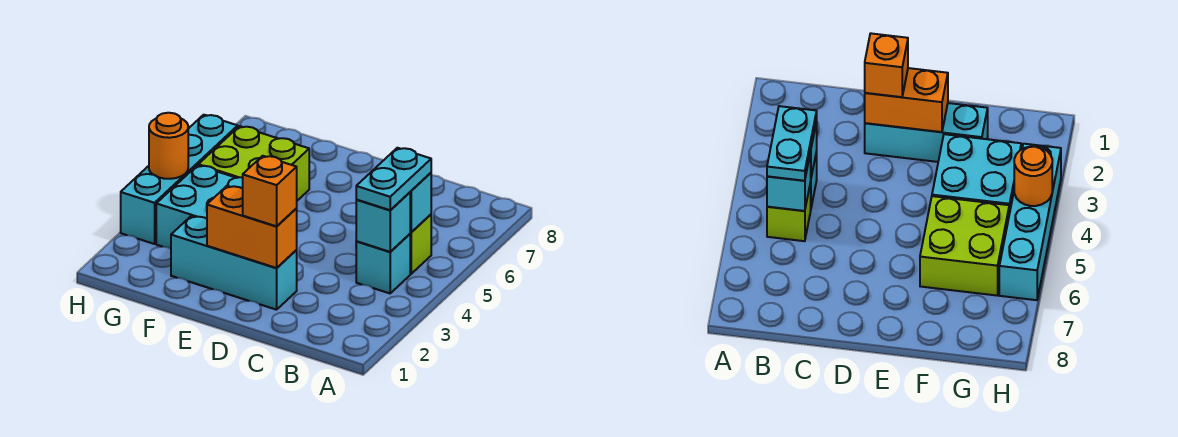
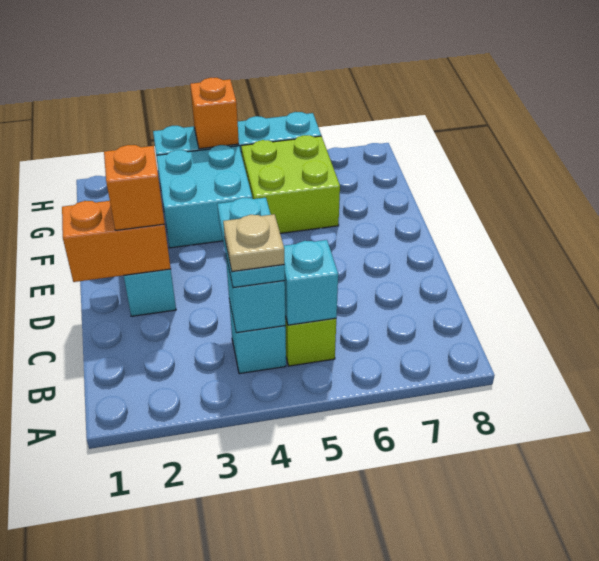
cyan 1x2 plate [356,148,431,210] -> cyan 1x2 plate turned to [217,198,285,288]
none -> tan 1x1 plate [223,214,284,272]
orange 1x2 brick [207,186,297,268] -> orange 1x2 brick turned to [62,201,171,282]
orange 1x1 round brick [149,113,188,179] -> orange 1x1 brick [190,78,239,149]

